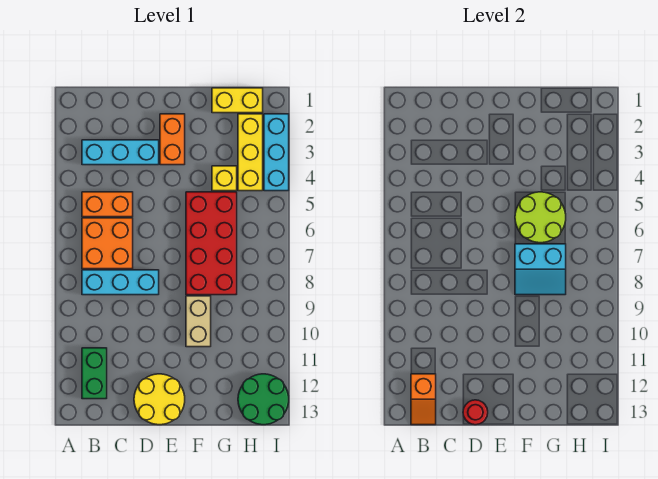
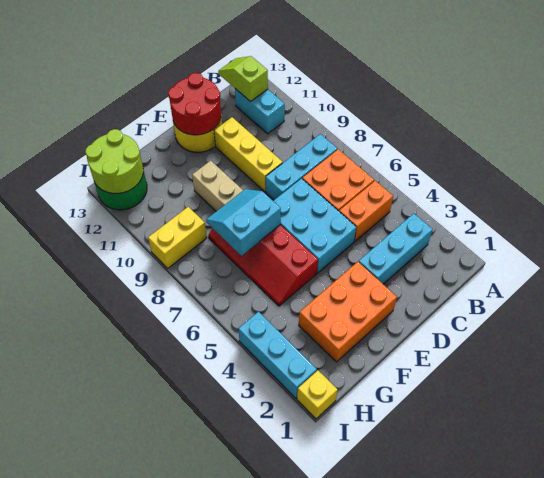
green 1x2 brick [82,348,107,399] -> cyan 1x2 brick [235,89,285,134]
orange 1x2 slope [411,374,436,425] -> lime 1x2 slope [218,56,268,102]
none -> cyan 2x3 brick [274,179,356,273]
red 1x1 round brick [463,400,488,425] -> red 2x2 round brick [168,73,221,135]
orange 1x2 brick [160,114,185,165] -> orange 2x3 brick [299,262,397,362]
red 2x4 brick [186,192,237,295] -> red 2x4 slope [208,225,318,306]
lime 2x2 round brick [515,192,566,243] -> lime 2x2 round brick moved to [85,129,143,194]
yellow 1x2 brick [212,88,263,113] -> yellow 1x2 brick moved to [148,207,207,268]
yellow 1x1 brick [212,166,237,191] -> yellow 1x1 brick moved to [297,370,338,419]
yellow 1x3 brick [238,114,263,191] -> yellow 1x3 brick moved to [214,117,283,192]

